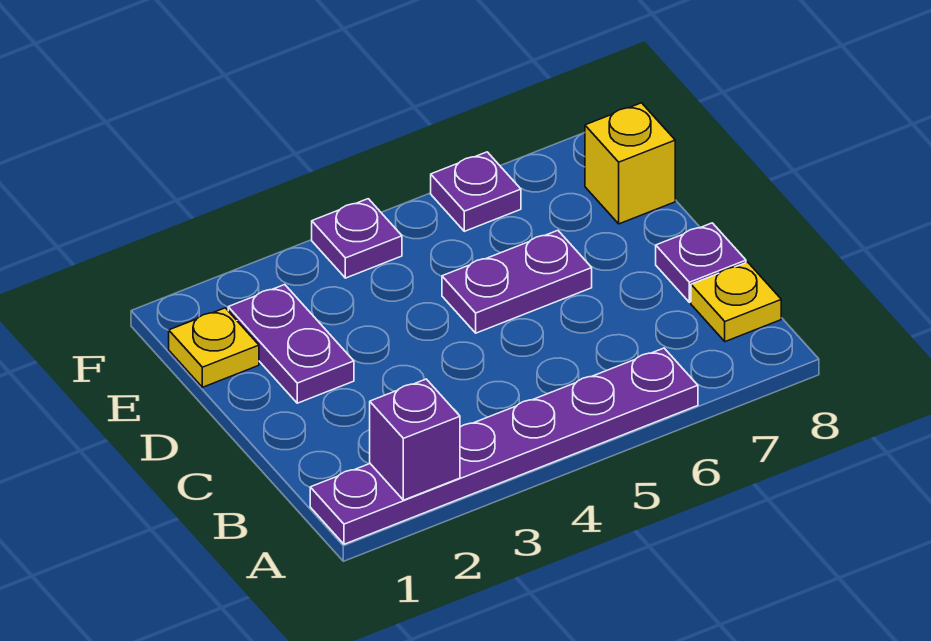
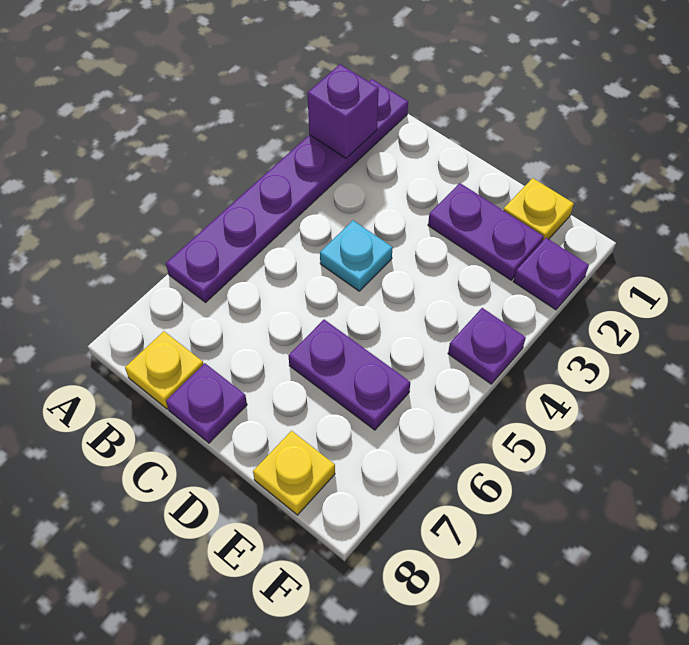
none -> cyan 1x1 plate [320,221,393,291]
purple 1x2 plate [442,231,592,333] -> purple 1x2 plate turned to [288,320,410,430]
yellow 1x1 brick [585,103,675,224] -> yellow 1x1 plate [253,431,335,515]
purple 1x1 plate [431,152,521,231] -> purple 1x1 plate moved to [513,238,589,310]

